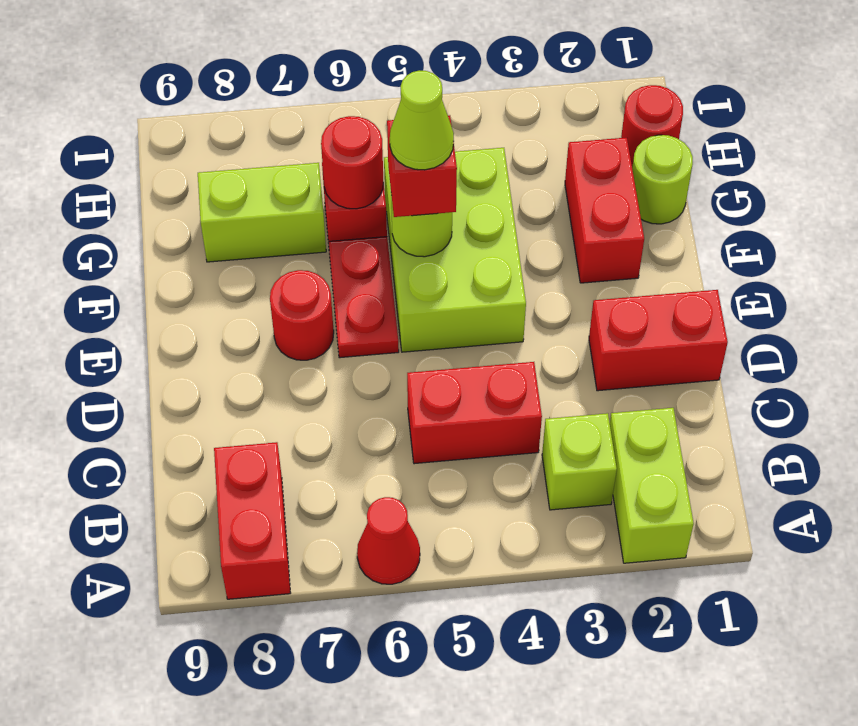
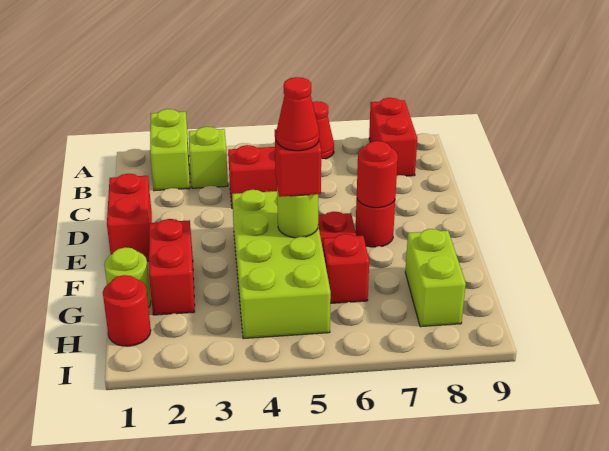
red 1x2 brick [589,290,728,391] -> red 1x2 brick turned to [107,174,152,261]
lime 2x3 brick [384,148,526,352] -> lime 2x4 brick [232,190,331,339]
lime 1x1 cone [390,70,454,170] -> red 1x1 cone [276,77,319,151]
red 1x1 round brick [321,116,383,209] -> red 1x1 round brick moved to [357,141,398,208]
lime 1x2 brick [198,163,326,262] -> lime 1x2 brick turned to [405,229,466,327]

